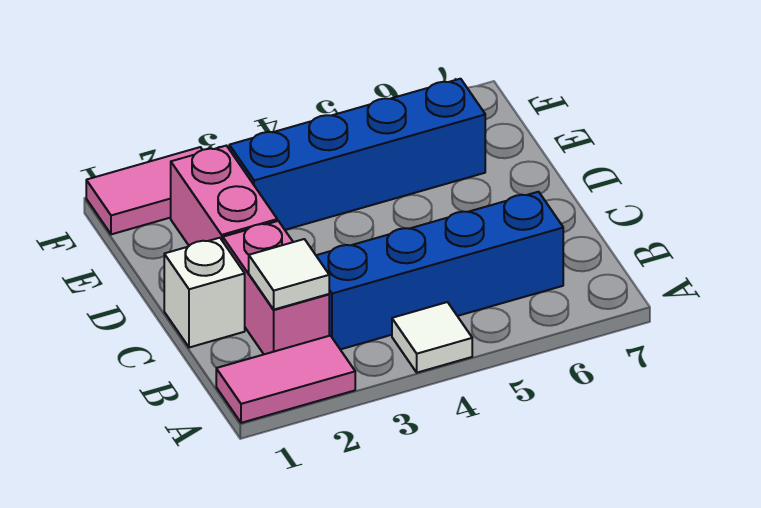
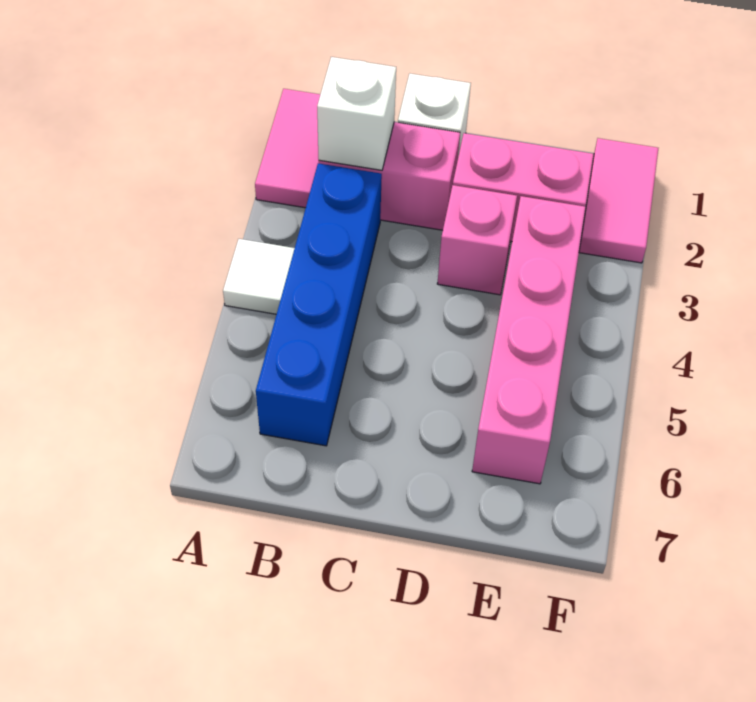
white 1x1 tile [249,239,329,310] -> white 1x1 brick [317,57,396,170]
none -> pink 1x1 brick [437,185,517,295]
blue 1x4 brick [229,79,485,230] -> pink 1x4 brick [472,196,586,484]

